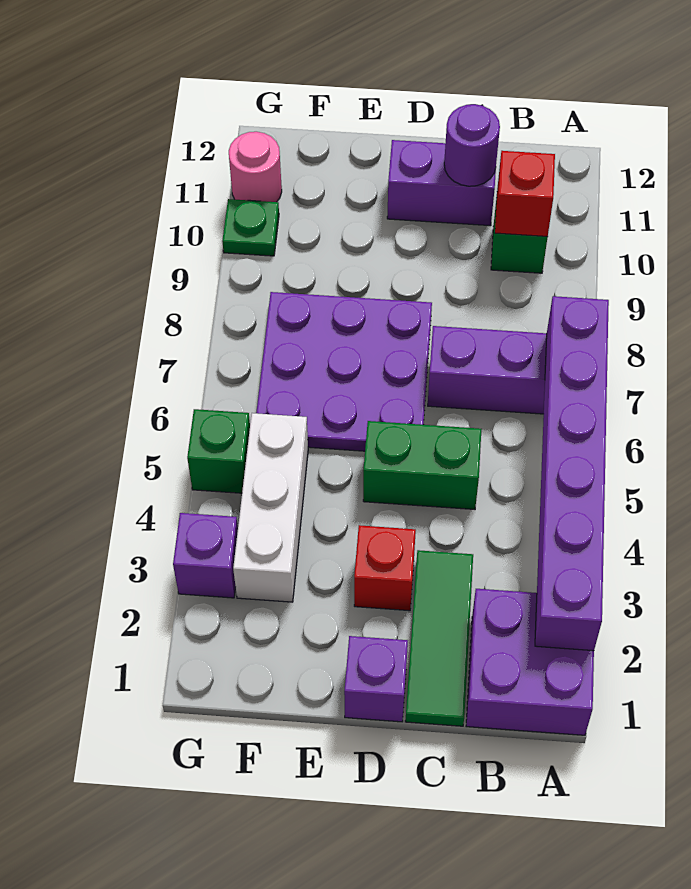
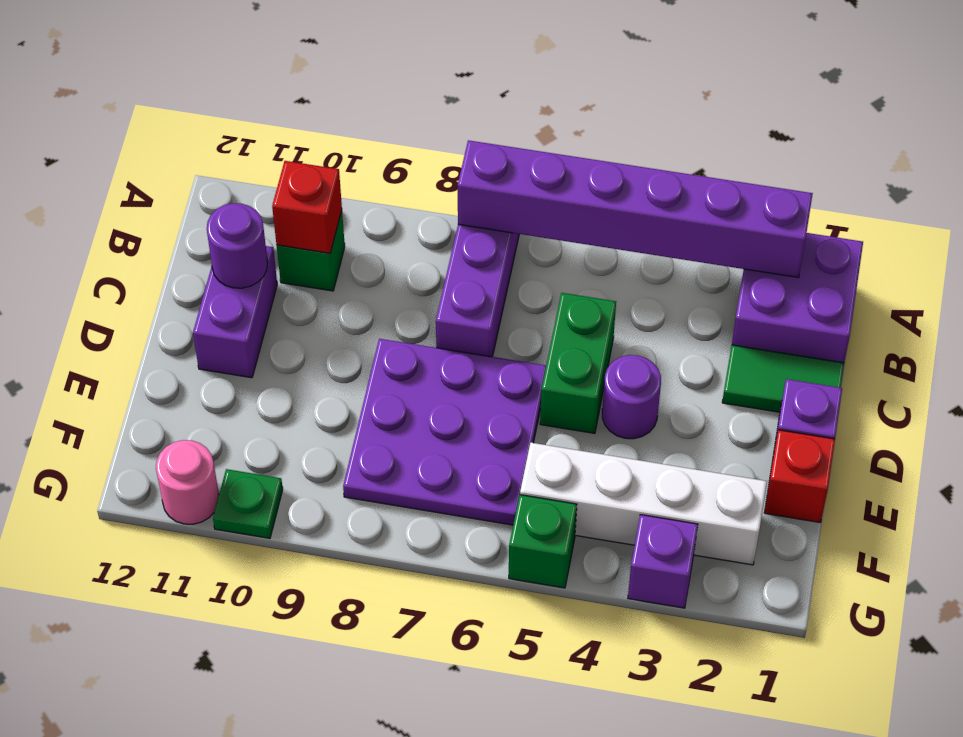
green 1x3 tile [405,550,473,726] -> green 1x2 tile [722,345,844,412]
red 1x1 brick [354,525,416,611] -> red 1x1 brick moved to [764,430,835,522]
none -> purple 1x1 round brick [602,355,661,439]
white 1x3 brick [233,413,308,602] -> white 1x4 brick [520,443,767,565]

